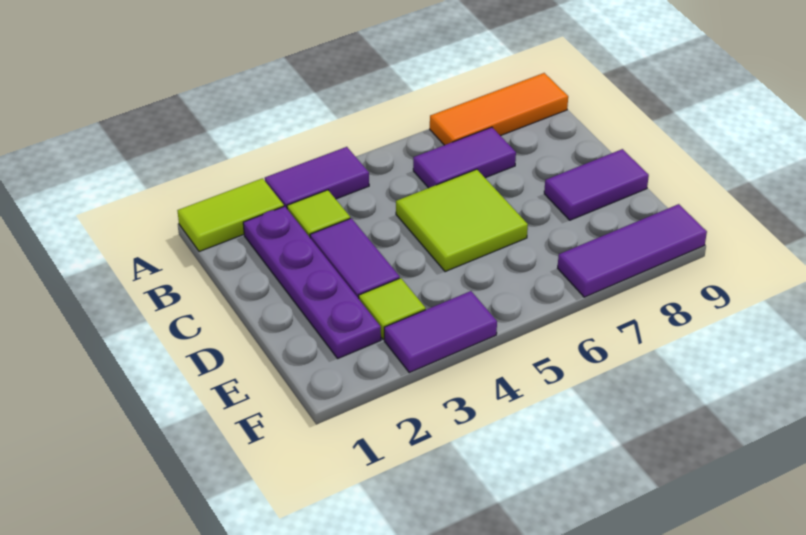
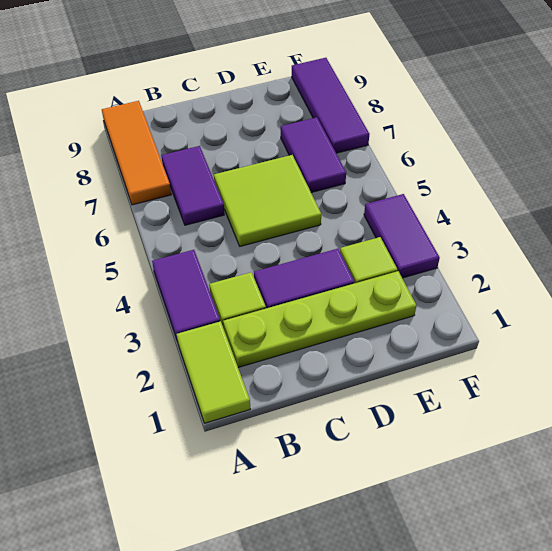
purple 1x4 plate [243,206,381,358] -> lime 1x4 plate [223,271,417,367]
purple 1x2 tile [544,149,649,220] -> purple 1x2 tile moved to [281,117,346,193]

